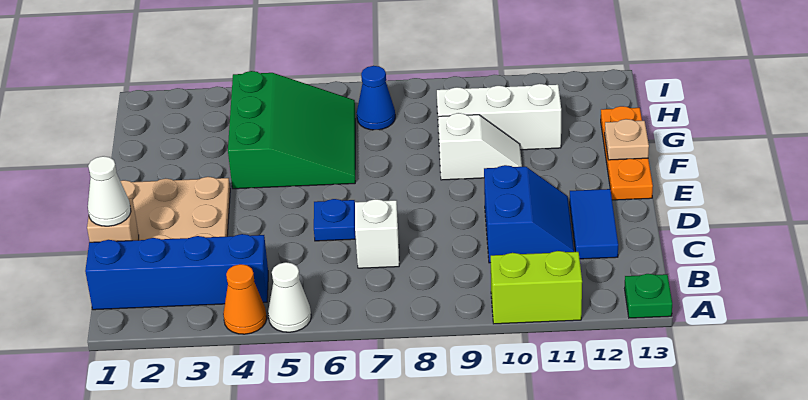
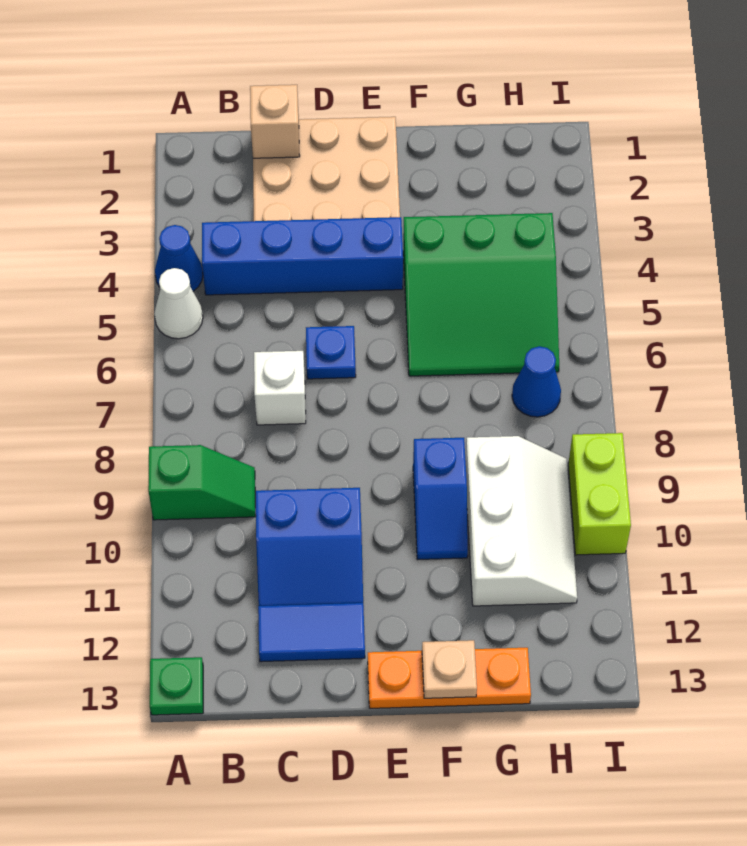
orange 1x1 cone [223,264,267,334] -> blue 1x1 cone [155,225,203,291]
none -> green 1x2 slope [148,445,256,520]
lime 1x2 brick [491,251,582,324] -> lime 1x2 brick moved to [568,433,631,555]
blue 1x4 brick [85,234,268,310] -> blue 1x4 brick turned to [202,217,403,295]
white 1x1 cone [88,156,131,226] -> none
white 1x2 slope [438,113,522,180] -> blue 1x2 slope [413,438,468,560]

